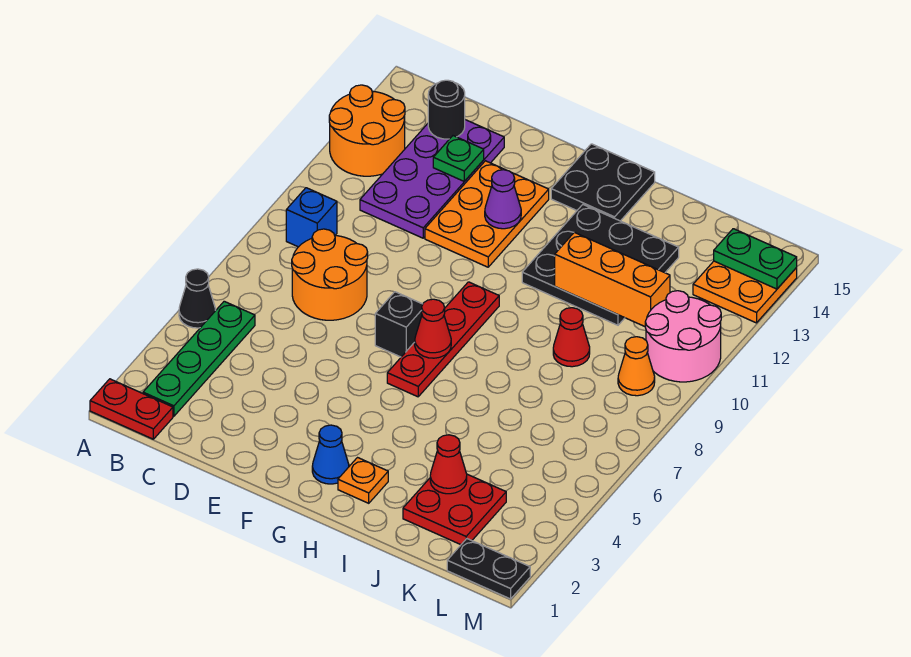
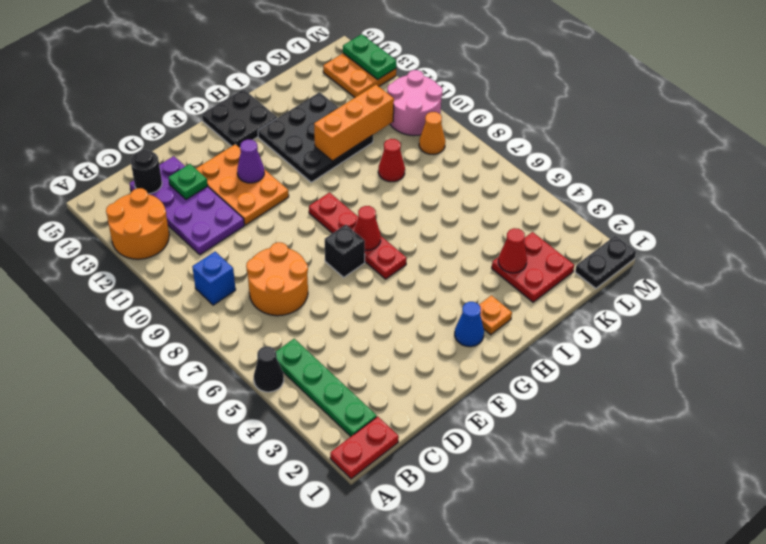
green 1x2 plate [714,229,797,289] -> green 1x2 plate turned to [343,34,396,79]

